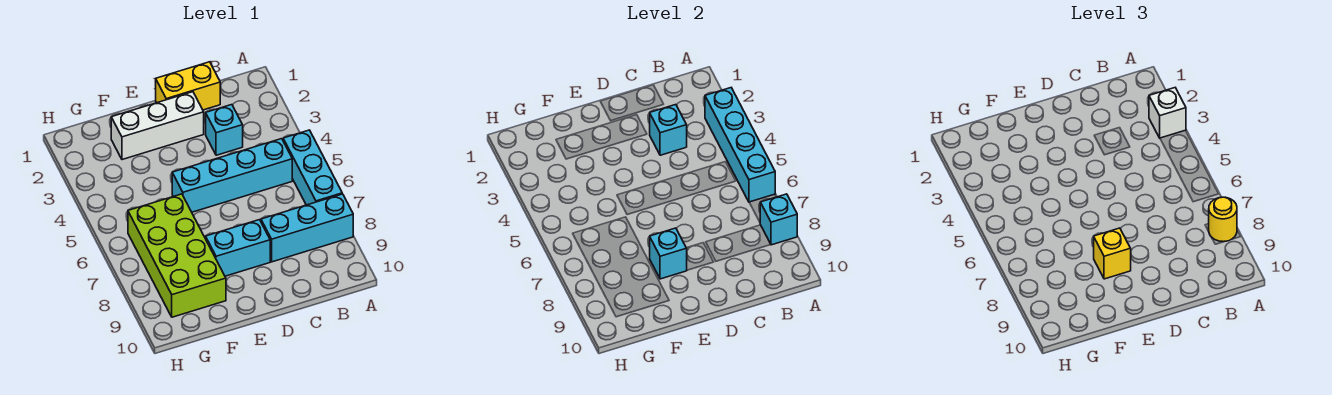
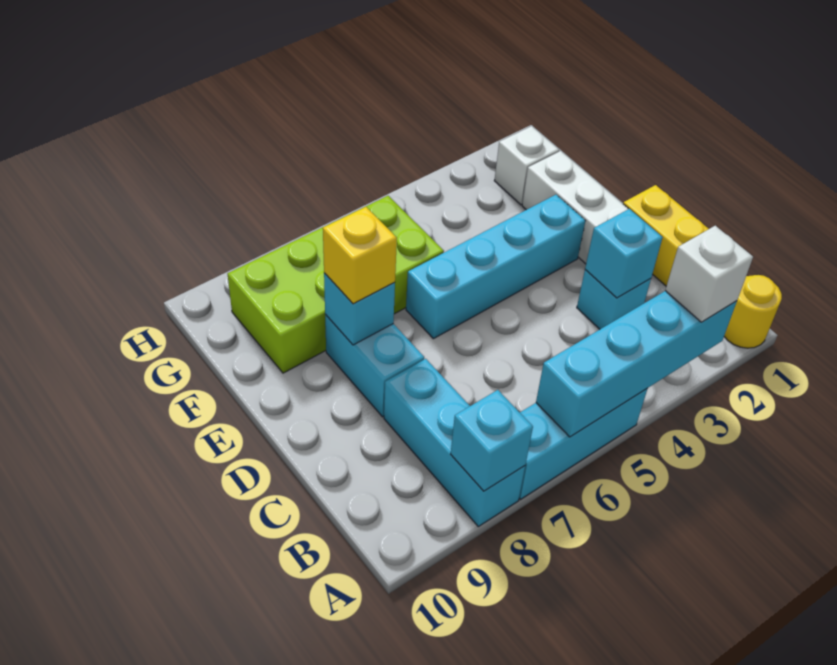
yellow 1x1 round brick [1209,197,1237,242] -> yellow 1x1 round brick moved to [724,275,782,348]
cyan 1x4 brick [172,139,292,212] -> cyan 1x4 brick turned to [406,195,585,339]
none -> white 1x1 brick [494,126,559,205]

